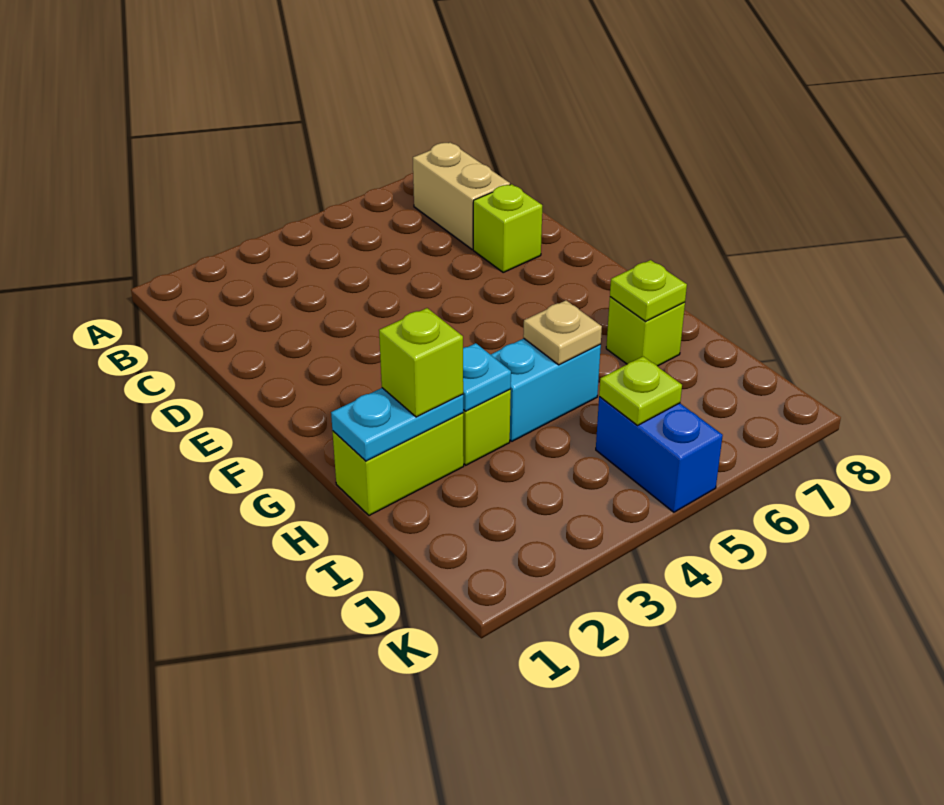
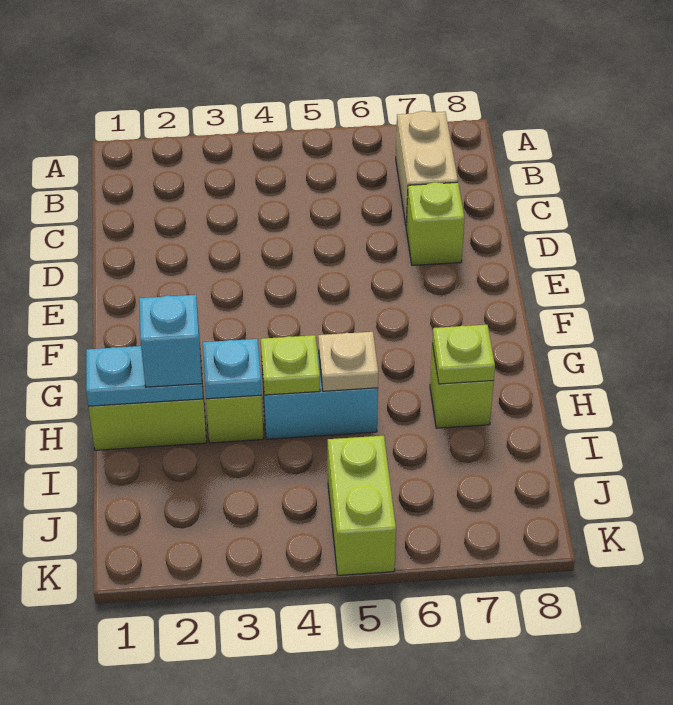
lime 1x1 brick [379,308,463,417] -> cyan 1x1 brick [139,295,202,387]
blue 1x2 brick [596,397,723,512] -> lime 1x2 brick [328,436,396,575]
lime 1x1 plate [599,357,682,425] -> lime 1x1 plate moved to [261,335,320,395]

